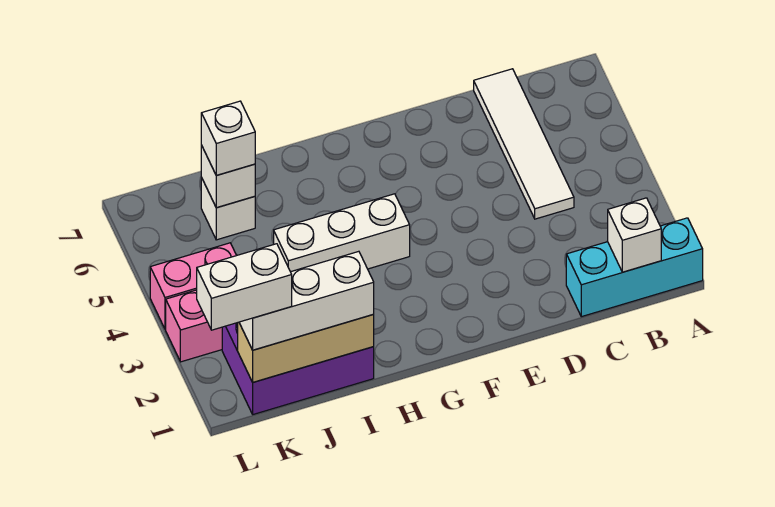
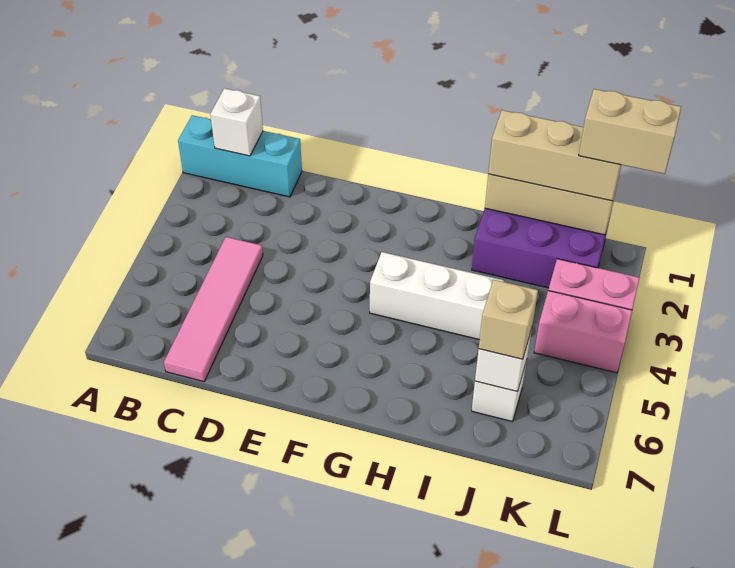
white 1x4 tile [474,69,574,219] -> pink 1x4 tile [164,237,263,382]
white 1x3 brick [239,251,374,350] -> tan 1x3 brick [488,110,621,201]
white 1x1 brick [201,101,255,175] -> tan 1x1 brick [479,280,538,359]
white 1x2 brick [197,244,292,330] -> tan 1x2 brick [579,89,681,174]

